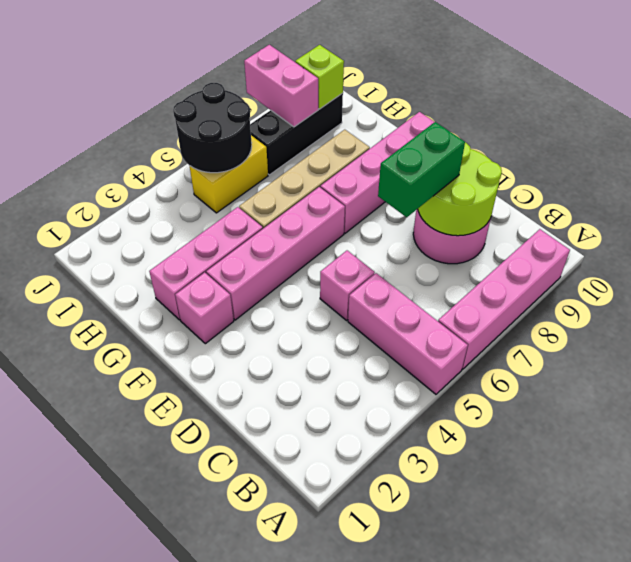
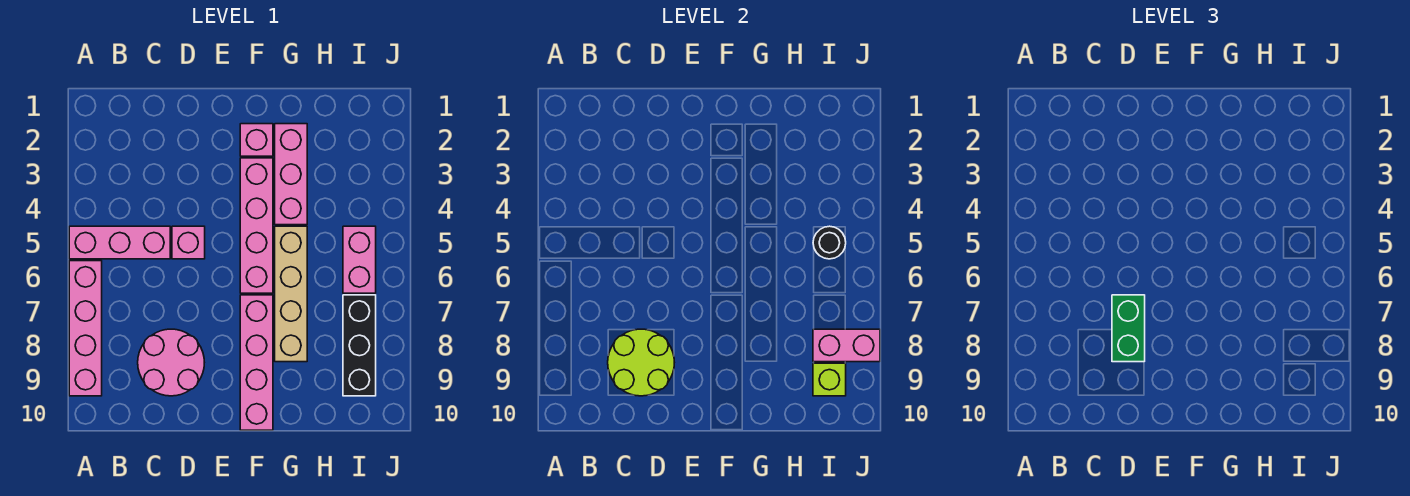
yellow 1x2 brick [190,135,268,213] -> pink 1x2 brick [343,226,376,293]
black 2x2 round brick [173,83,252,173] -> black 1x1 round brick [813,226,846,259]

